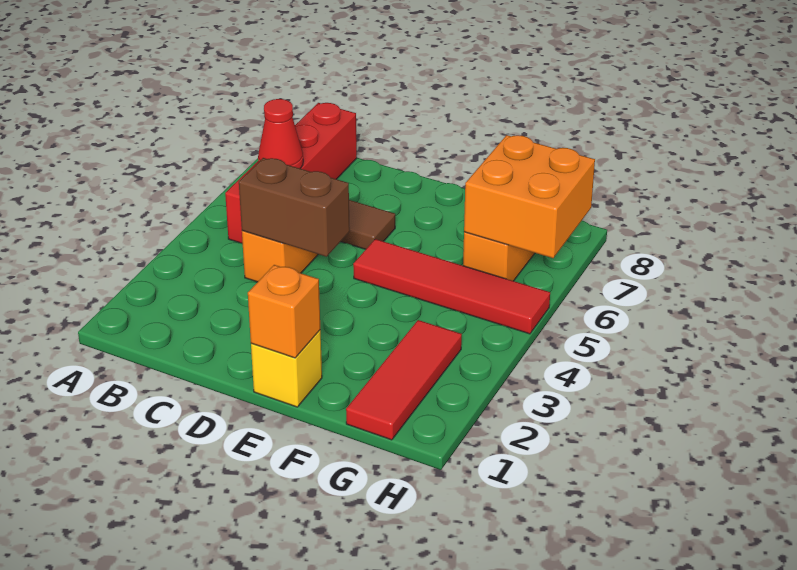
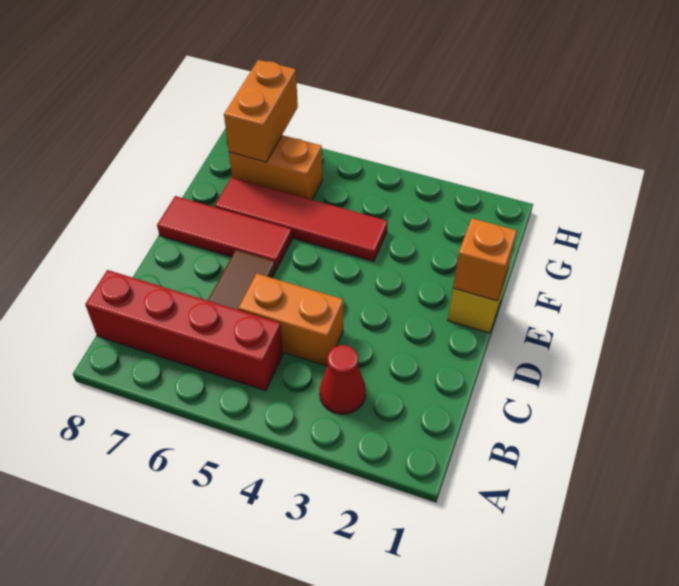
red 1x1 cone [258,99,303,169] -> red 1x1 cone moved to [320,345,366,414]
brown 1x2 brick [239,158,350,257] -> none
red 1x4 tile [353,239,550,334] -> red 1x4 tile turned to [215,178,388,261]
red 1x3 tile [346,320,462,440] -> red 1x3 tile moved to [157,196,292,270]
orange 2x2 brick [464,135,595,258] -> orange 1x2 brick [224,60,298,162]

